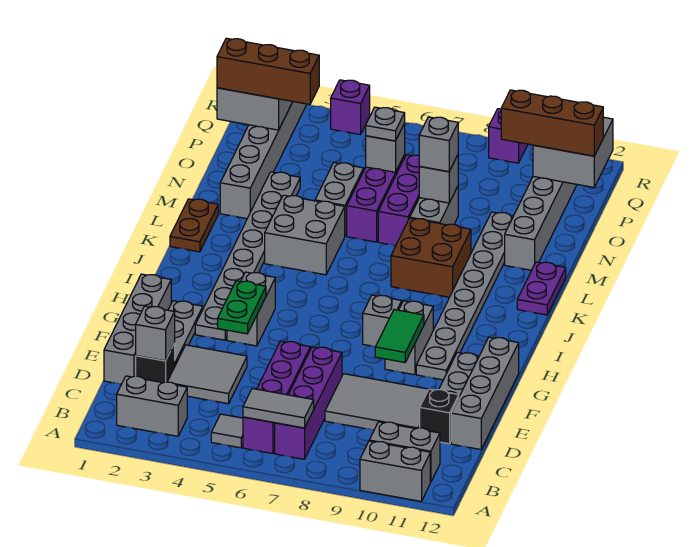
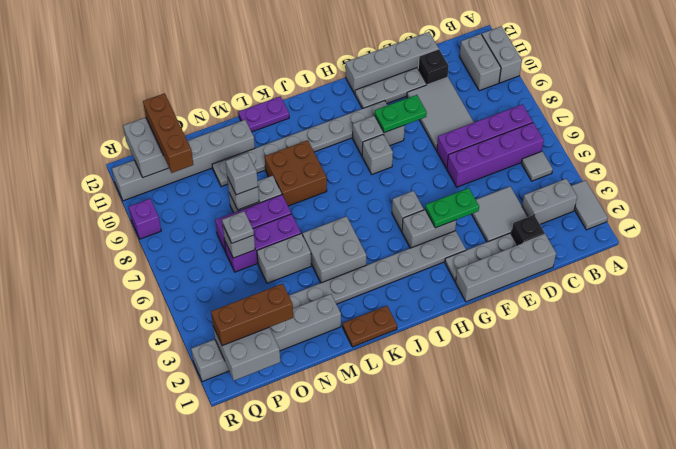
grey 1x2 brick [117,376,187,436] -> grey 1x2 brick turned to [522,179,577,224]
grey 1x2 tile [243,388,314,428] -> grey 1x2 tile moved to [571,180,608,230]
grey 1x1 brick [136,306,175,361] -> grey 1x1 brick moved to [392,191,424,231]
green 1x2 tile [375,310,424,362] -> green 1x2 plate [375,95,427,133]
brown 1x3 brick [217,38,319,104] -> brown 1x3 brick turned to [211,284,293,346]
purple 1x1 brick [331,80,370,135] -> none

